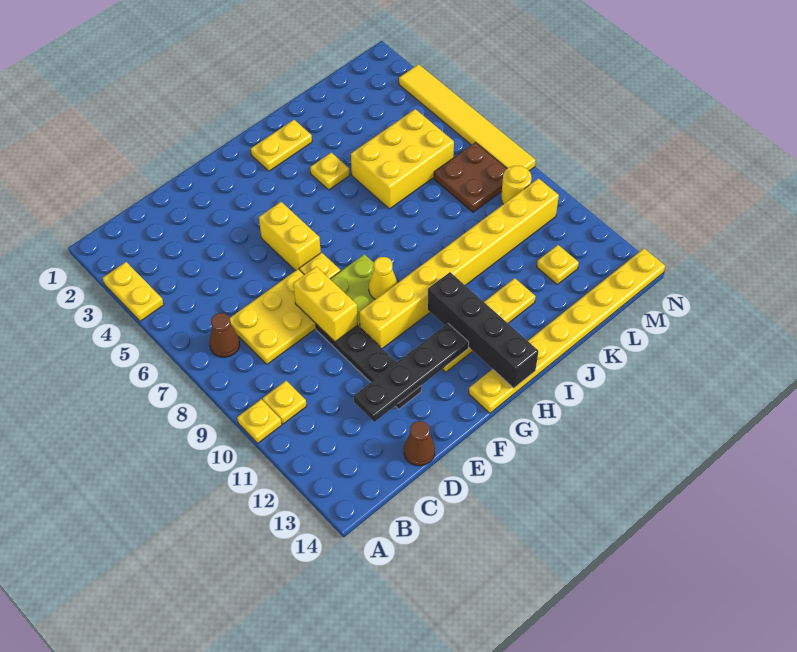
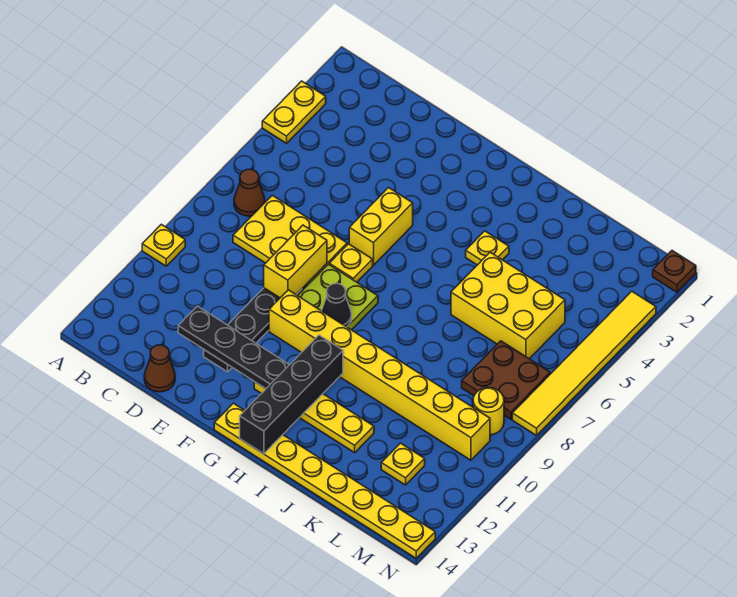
yellow 1x1 plate [263,381,307,424] -> none
yellow 1x1 cone [369,257,397,299] -> black 1x1 cone [322,283,352,327]
yellow 1x2 plate [251,120,312,171] -> none
none -> brown 1x1 plate [653,251,696,292]

